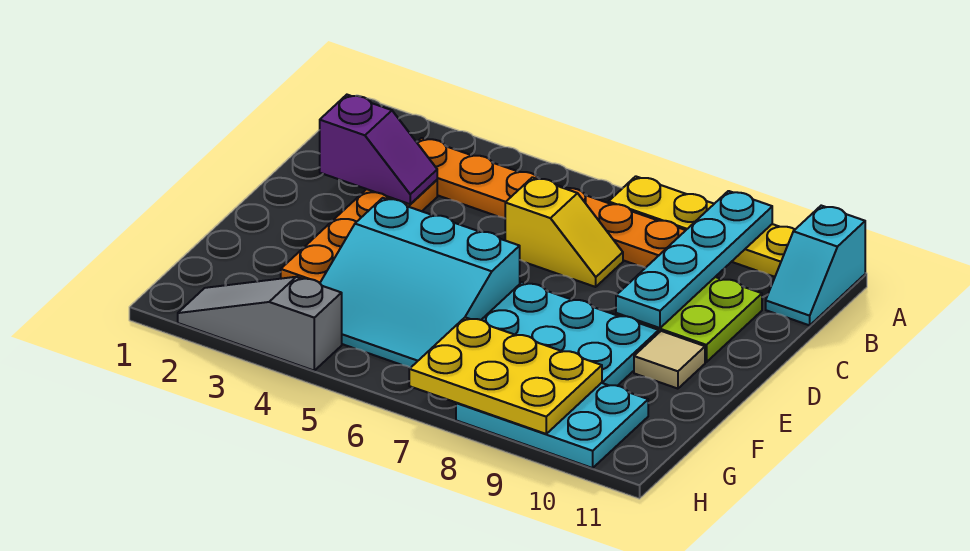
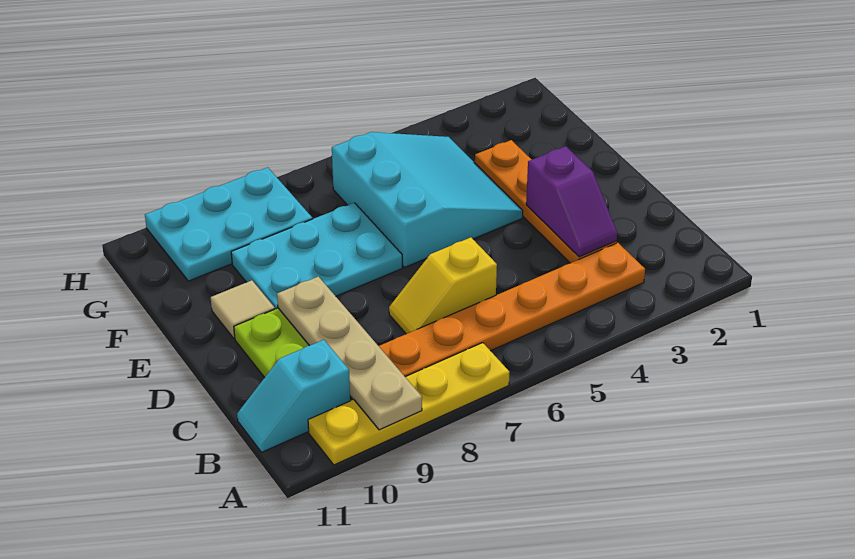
cyan 1x4 plate [616,191,772,328] -> tan 1x4 plate [277,276,422,430]
cyan 1x2 slope [766,206,865,325] -> cyan 1x2 slope turned to [237,340,350,452]
purple 1x2 slope [320,95,437,204] -> purple 1x2 slope turned to [526,146,617,257]
cyan 3x3 slope [320,198,520,368] -> cyan 3x3 slope turned to [332,132,523,268]
yellow 2x3 plate [409,317,602,434] -> none
grey 1x3 slope [178,277,342,371] -> none

